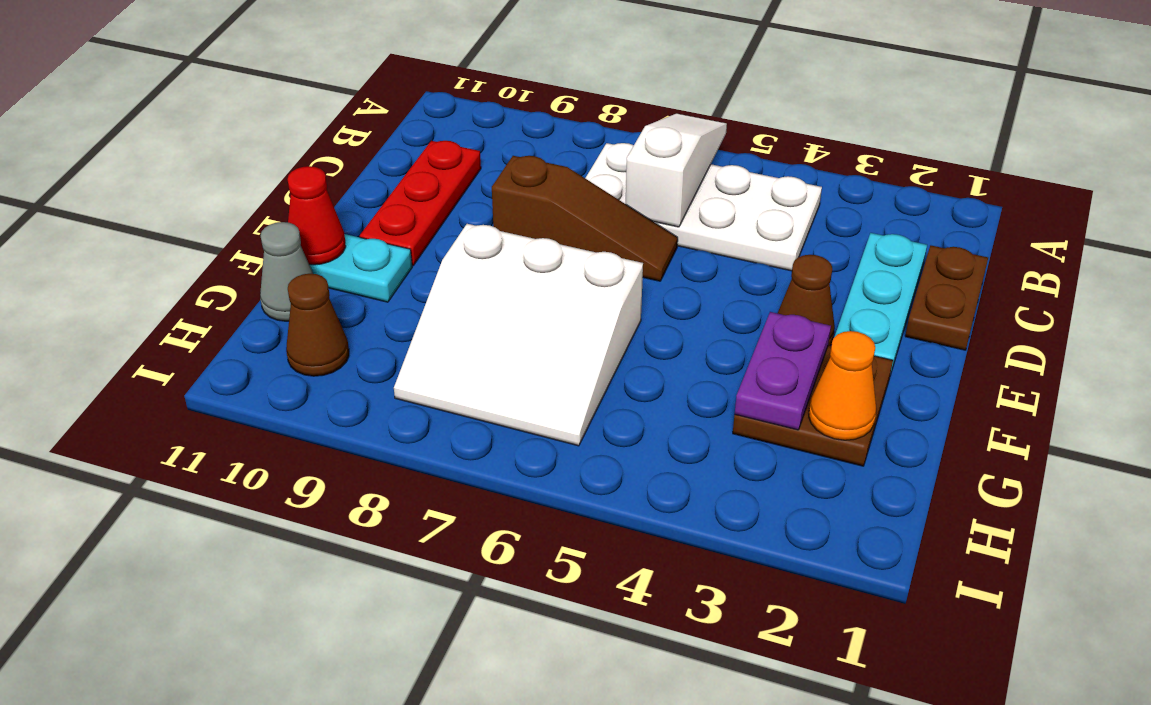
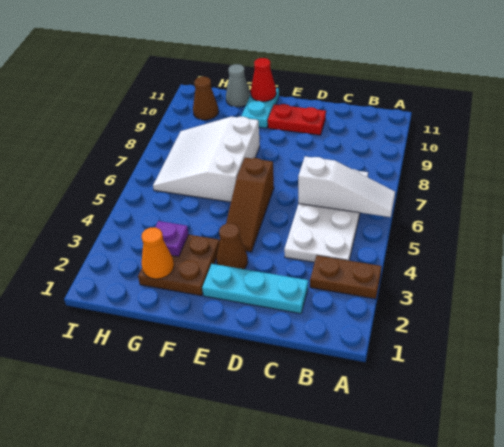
brown 1x2 plate [905,245,988,350] -> brown 1x2 plate moved to [310,256,382,299]
red 1x3 plate [360,141,481,266] -> red 1x2 plate [268,104,326,135]
brown 1x3 slope [492,156,678,281] -> brown 1x3 slope moved to [226,158,274,252]
purple 1x2 plate [735,312,831,430] -> purple 1x1 plate [155,221,189,257]

